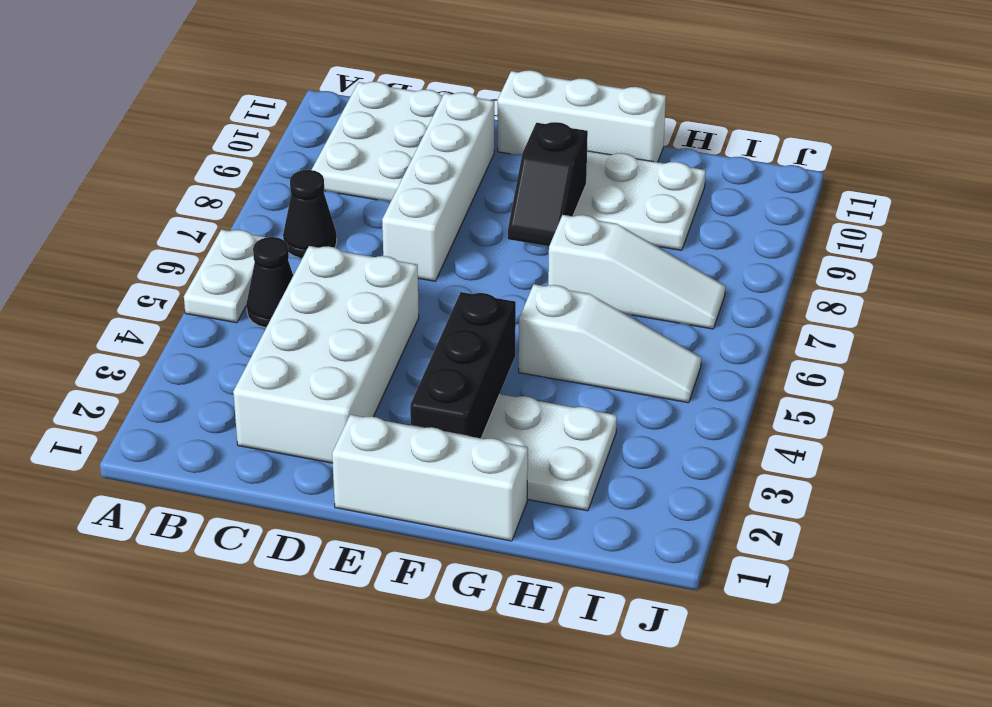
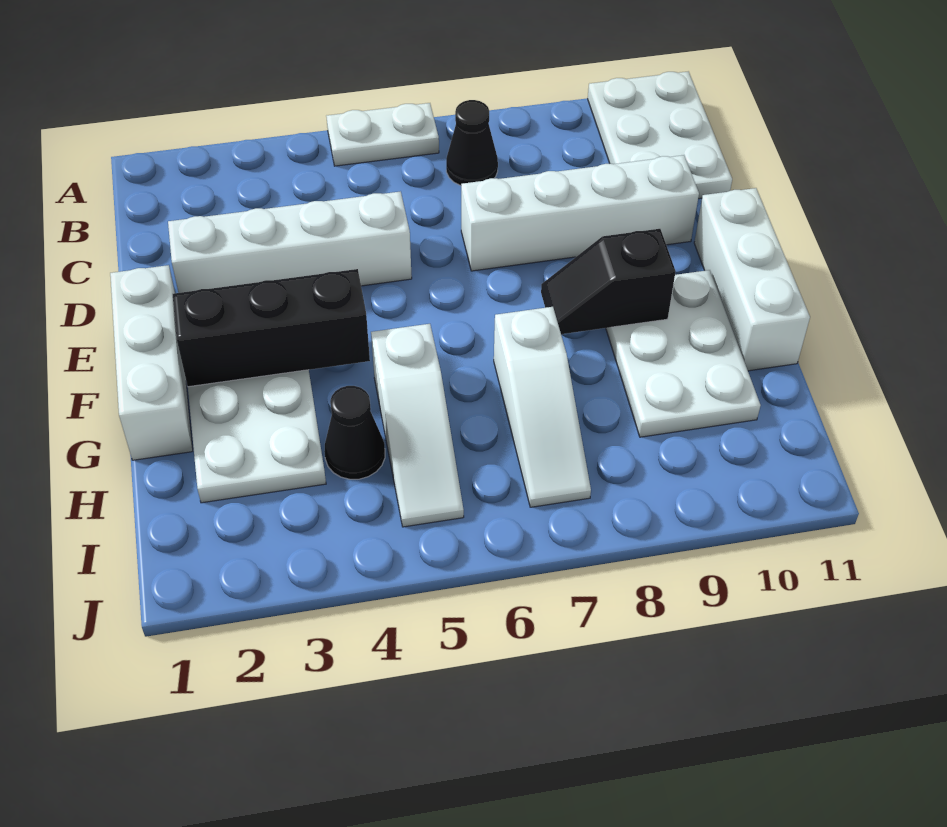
black 1x1 cone [247,237,293,328] -> black 1x1 cone moved to [324,386,385,479]
white 2x3 plate [312,82,443,202] -> white 2x3 plate turned to [588,71,732,199]
white 2x4 brick [233,246,419,463] -> white 1x4 brick [168,191,412,293]

